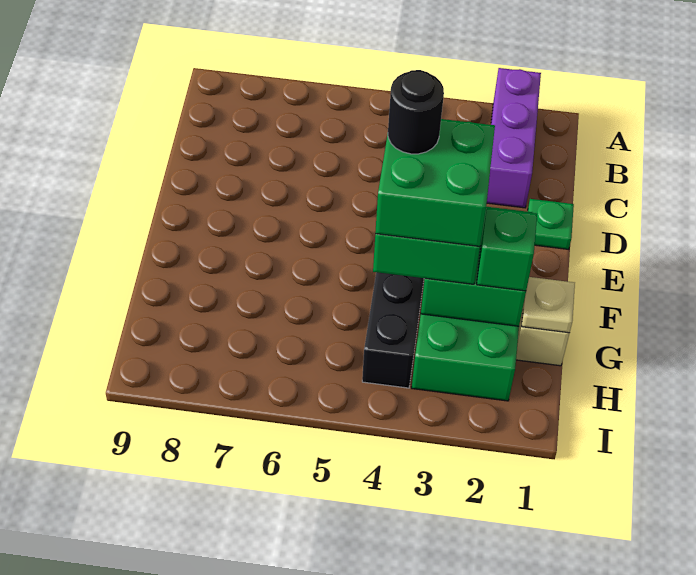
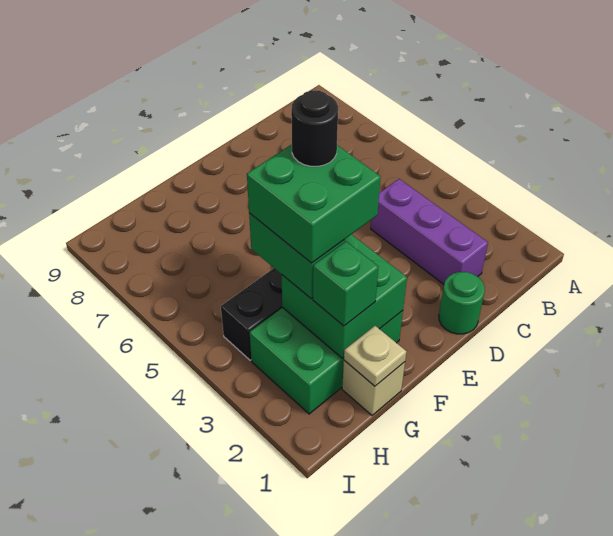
purple 1x3 brick [487,68,541,208] -> purple 1x3 brick turned to [371,179,488,284]
green 1x1 plate [528,199,574,249] -> green 1x1 round brick [439,272,485,334]

